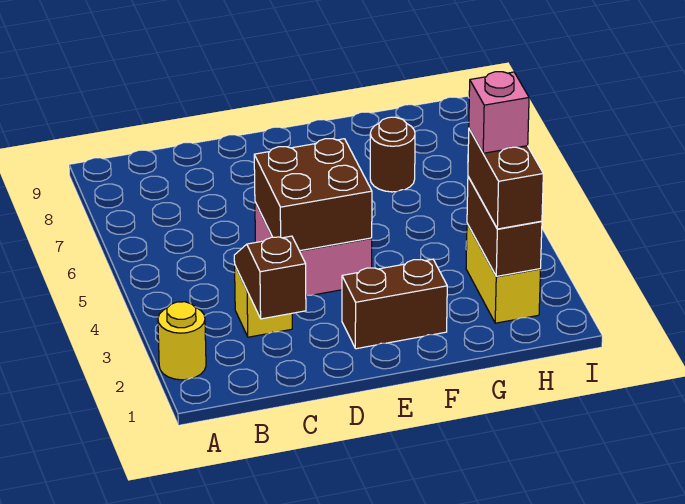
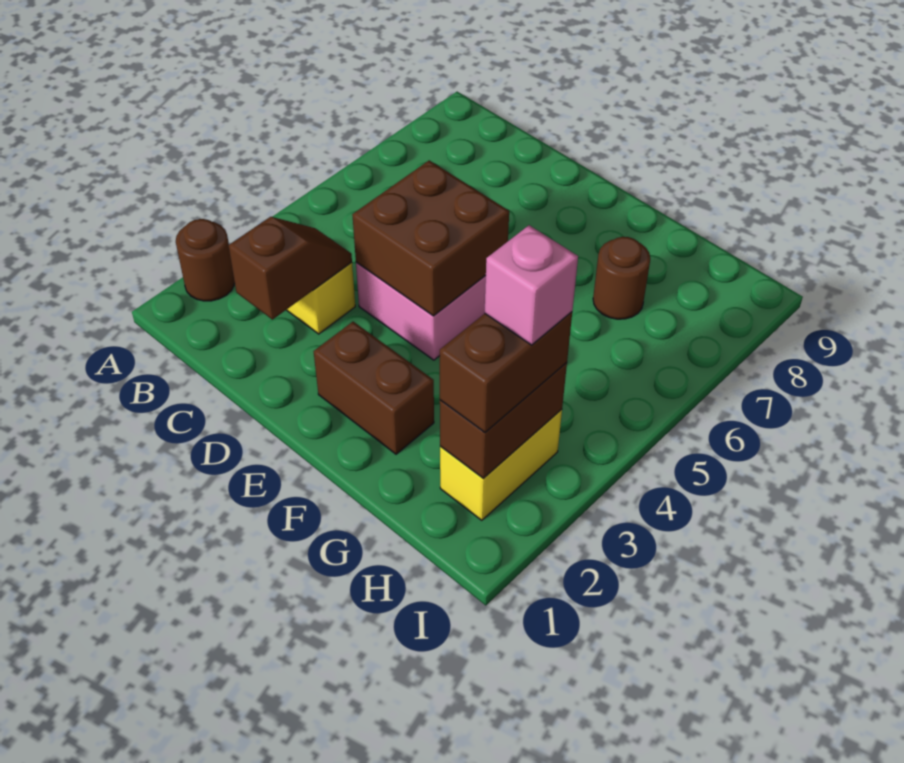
yellow 1x1 round brick [158,302,206,380] -> brown 1x1 round brick [176,219,235,301]

